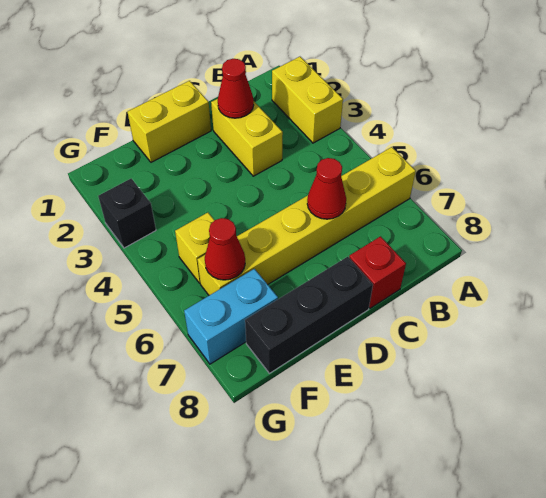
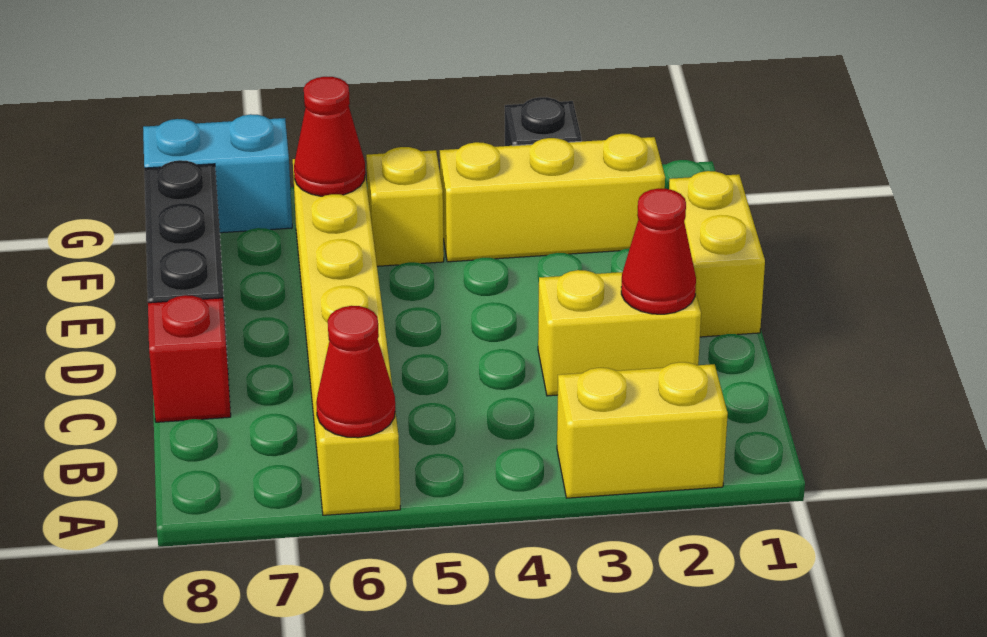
red 1x1 cone [307,158,346,219] -> red 1x1 cone moved to [316,306,395,438]
none -> yellow 1x3 brick [440,134,665,262]
cyan 1x2 brick [184,269,278,364] -> cyan 1x2 brick turned to [143,114,292,233]

